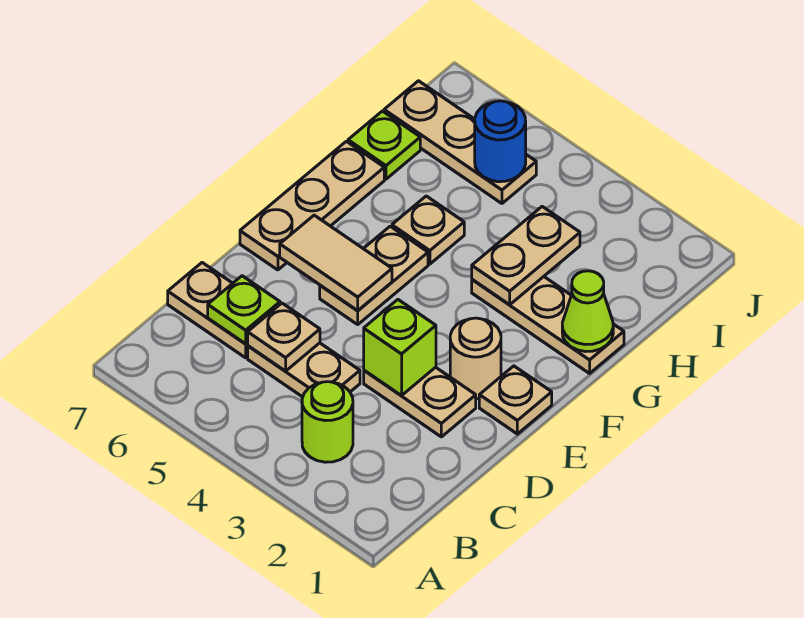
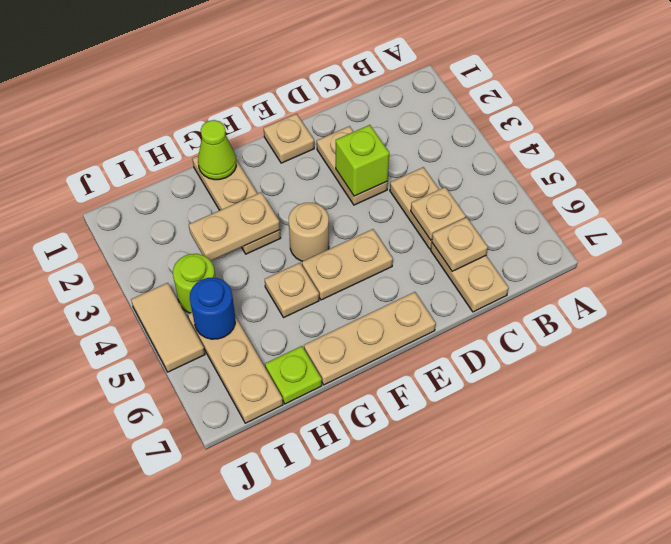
lime 1x1 round brick [302,382,353,462] -> lime 1x1 round brick moved to [173,254,215,313]
lime 1x1 plate [208,276,280,344] -> tan 1x1 plate [432,217,488,271]
tan 1x1 round brick [450,318,501,399] -> tan 1x1 round brick moved to [289,203,329,261]
tan 1x2 tile [280,215,392,310] -> tan 1x2 tile moved to [131,283,205,372]

